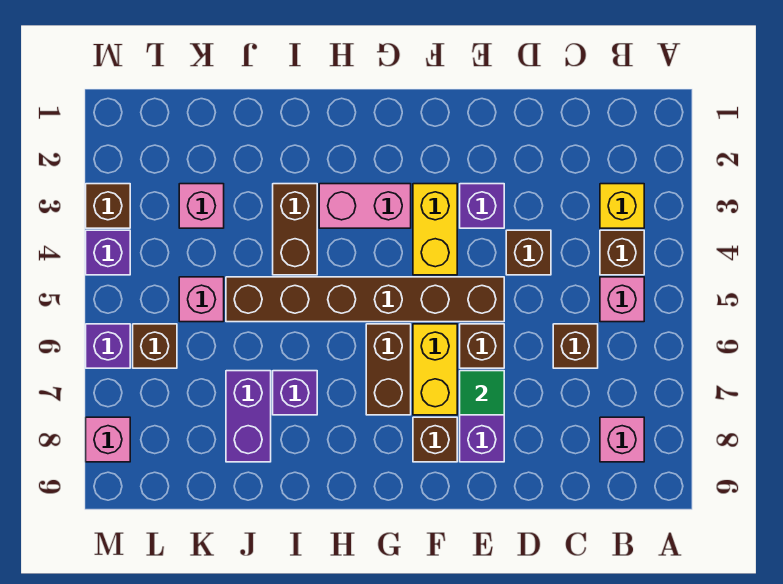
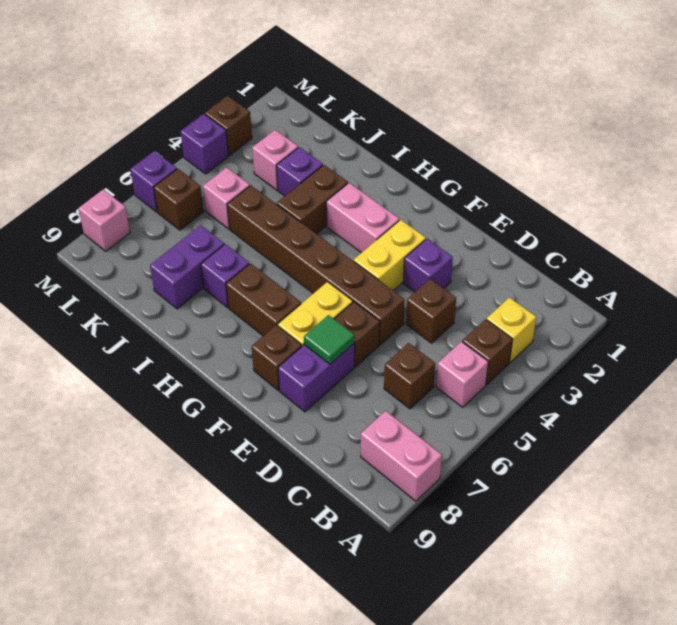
pink 1x1 brick [600,417,644,462] -> pink 1x2 brick [361,411,442,501]
brown 1x2 brick [366,324,411,415] -> brown 1x2 brick turned to [226,264,301,336]
none -> purple 1x1 brick [277,147,323,196]

